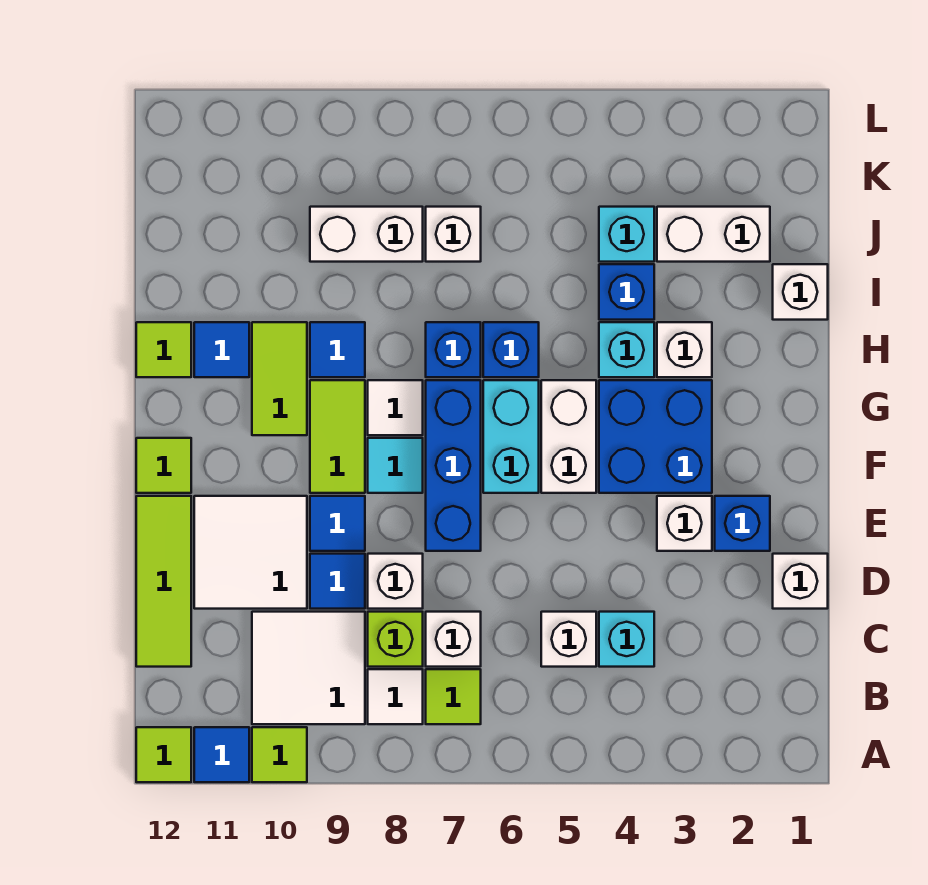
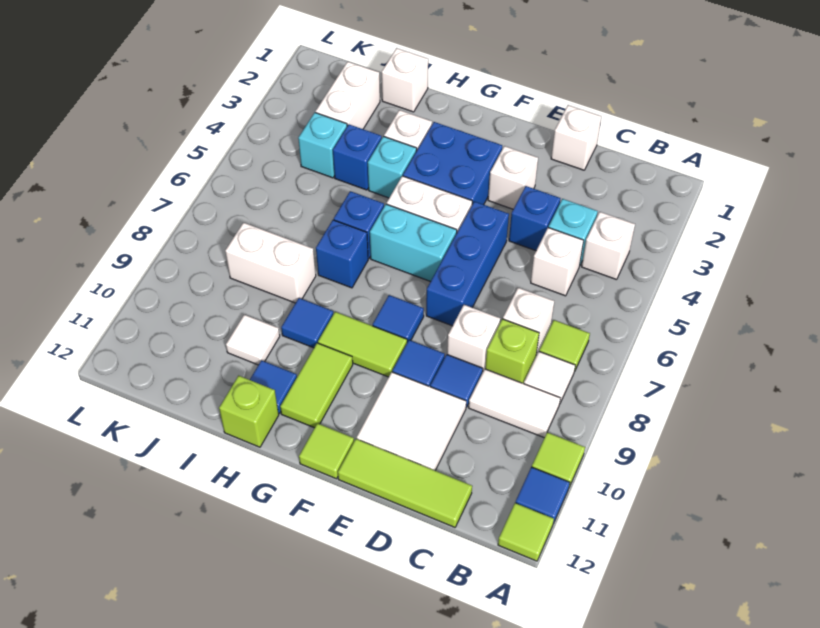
white 2x2 tile [252,612,365,724] -> white 1x2 tile [469,369,560,438]
blue 1x1 brick [715,496,770,551] -> blue 1x1 brick moved to [509,186,560,251]
blue 1x3 brick [426,380,481,551] -> blue 1x3 brick turned to [426,201,509,326]
cyan 1x1 tile [368,438,423,493] -> blue 1x1 tile [373,295,424,342]
white 1x1 tile [368,380,423,435] -> white 1x1 tile moved to [226,315,280,365]
lime 1x2 tile [252,322,307,435] -> lime 1x2 tile turned to [280,343,353,428]
lime 1x1 tile [136,322,191,377] -> lime 1x1 brick [219,376,279,447]
white 1x1 brick [426,207,481,262] -> white 1x1 brick moved to [582,212,635,280]
white 1x2 brick [310,207,423,262] -> white 1x2 brick turned to [225,223,316,303]

